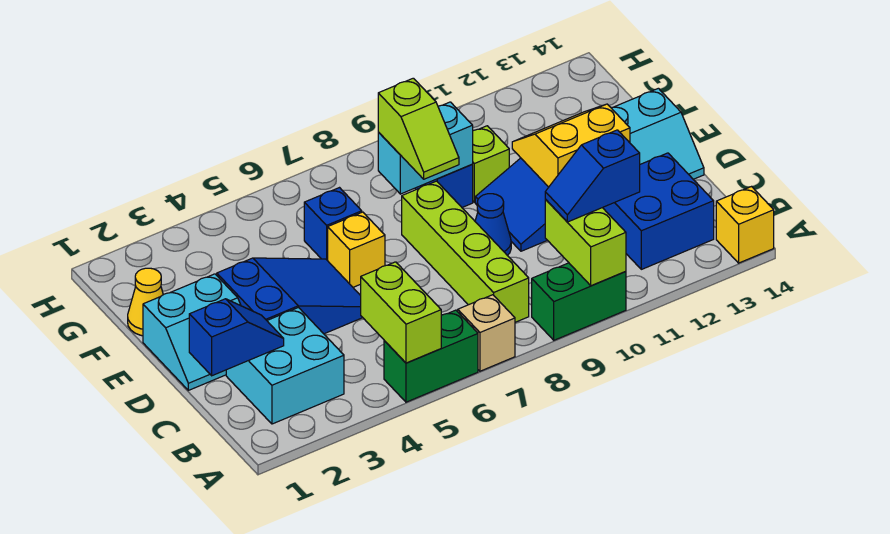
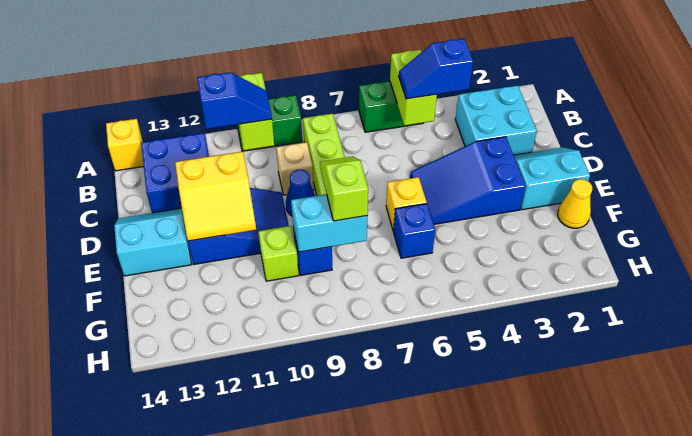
tan 1x1 brick [458,295,515,371] -> tan 1x1 brick moved to [276,142,314,195]
blue 1x2 slope [189,299,284,376] -> blue 1x2 slope moved to [399,39,473,99]

